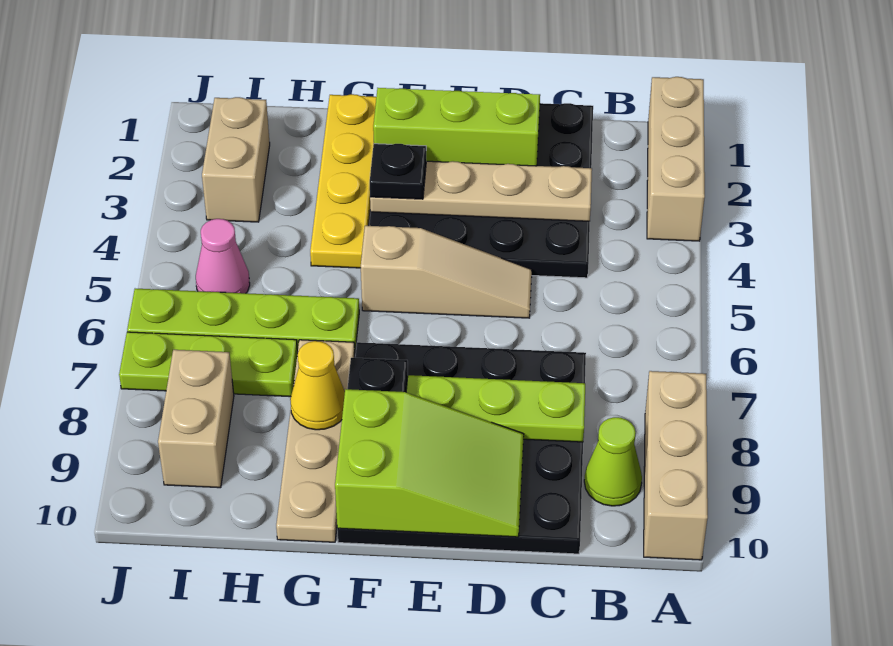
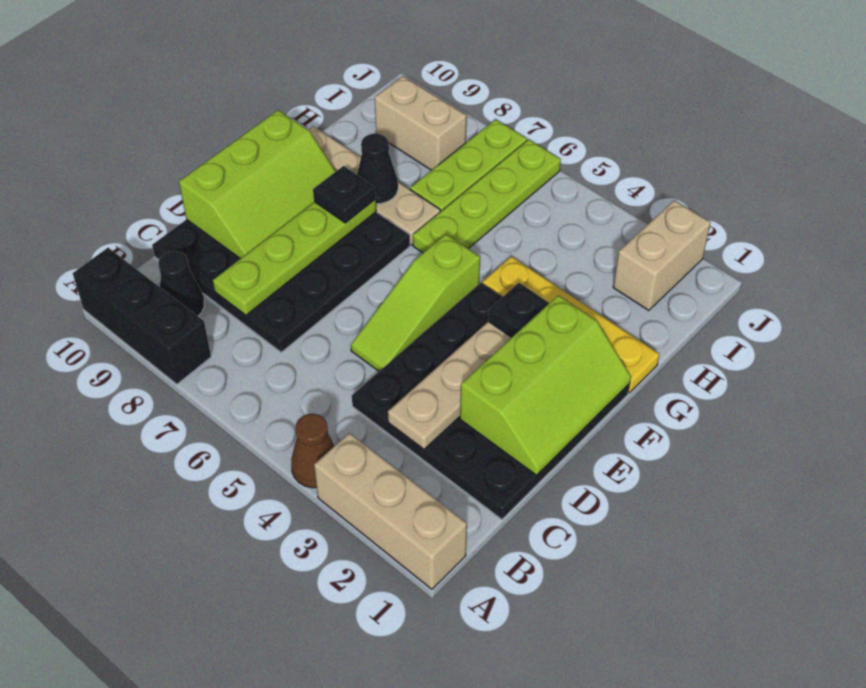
none -> brown 1x1 cone [291,414,334,488]
tan 1x3 brick [644,371,708,560] -> black 1x3 brick [73,248,211,384]
lime 1x1 cone [584,417,642,506] -> black 1x1 cone [158,251,204,316]
tan 1x3 slope [361,226,532,318] -> lime 1x3 slope [351,234,480,371]
lime 2x3 slope [335,389,524,537] -> lime 2x3 slope turned to [179,110,336,259]
yellow 1x1 cone [290,341,345,430] -> black 1x1 cone [357,134,398,204]
tan 1x2 brick [202,97,270,222] -> tan 1x2 brick turned to [613,200,711,311]
pink 1x1 cone [196,219,250,293] -> none

